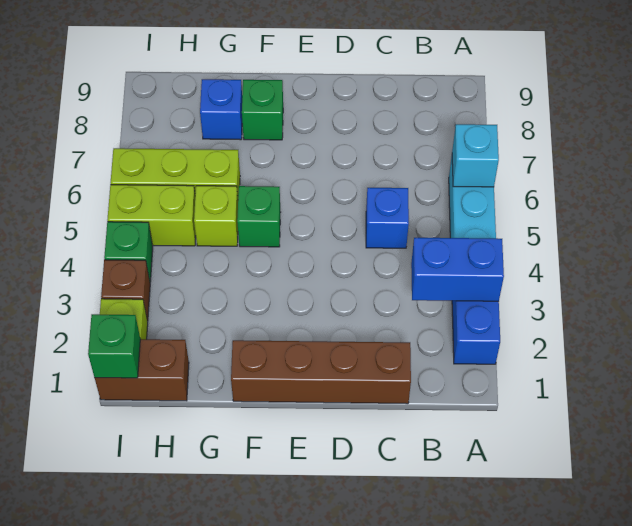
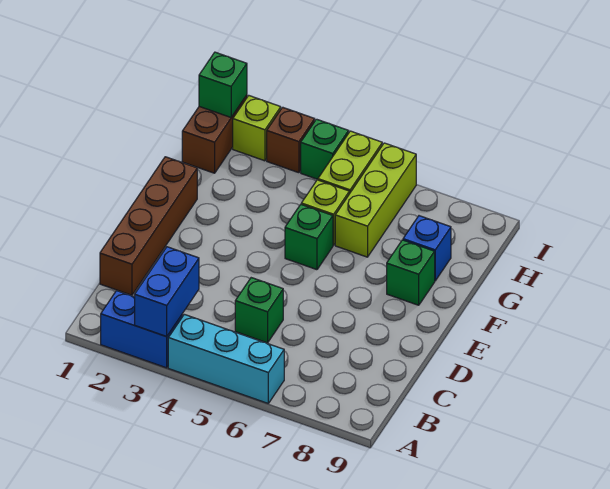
cyan 1x1 brick [452,124,499,187] -> none
blue 1x1 brick [366,188,409,248] -> green 1x1 brick [235,278,283,343]

